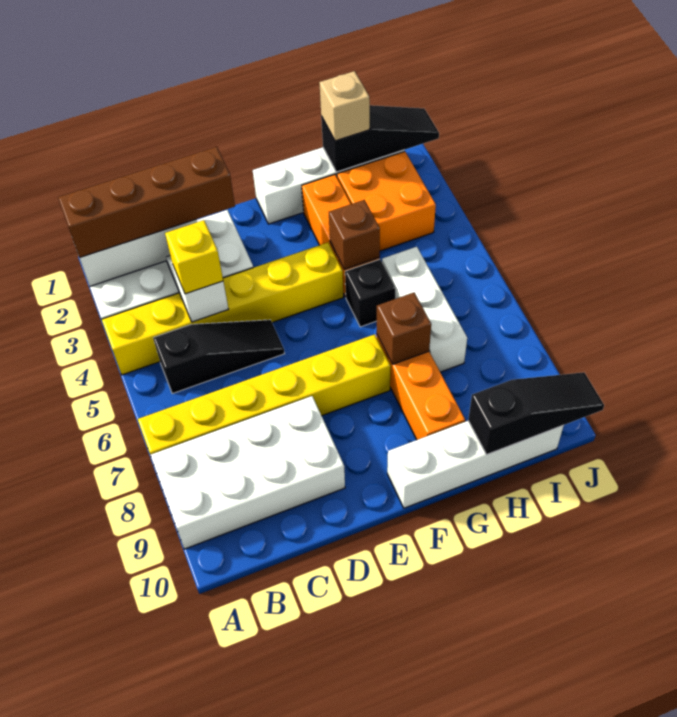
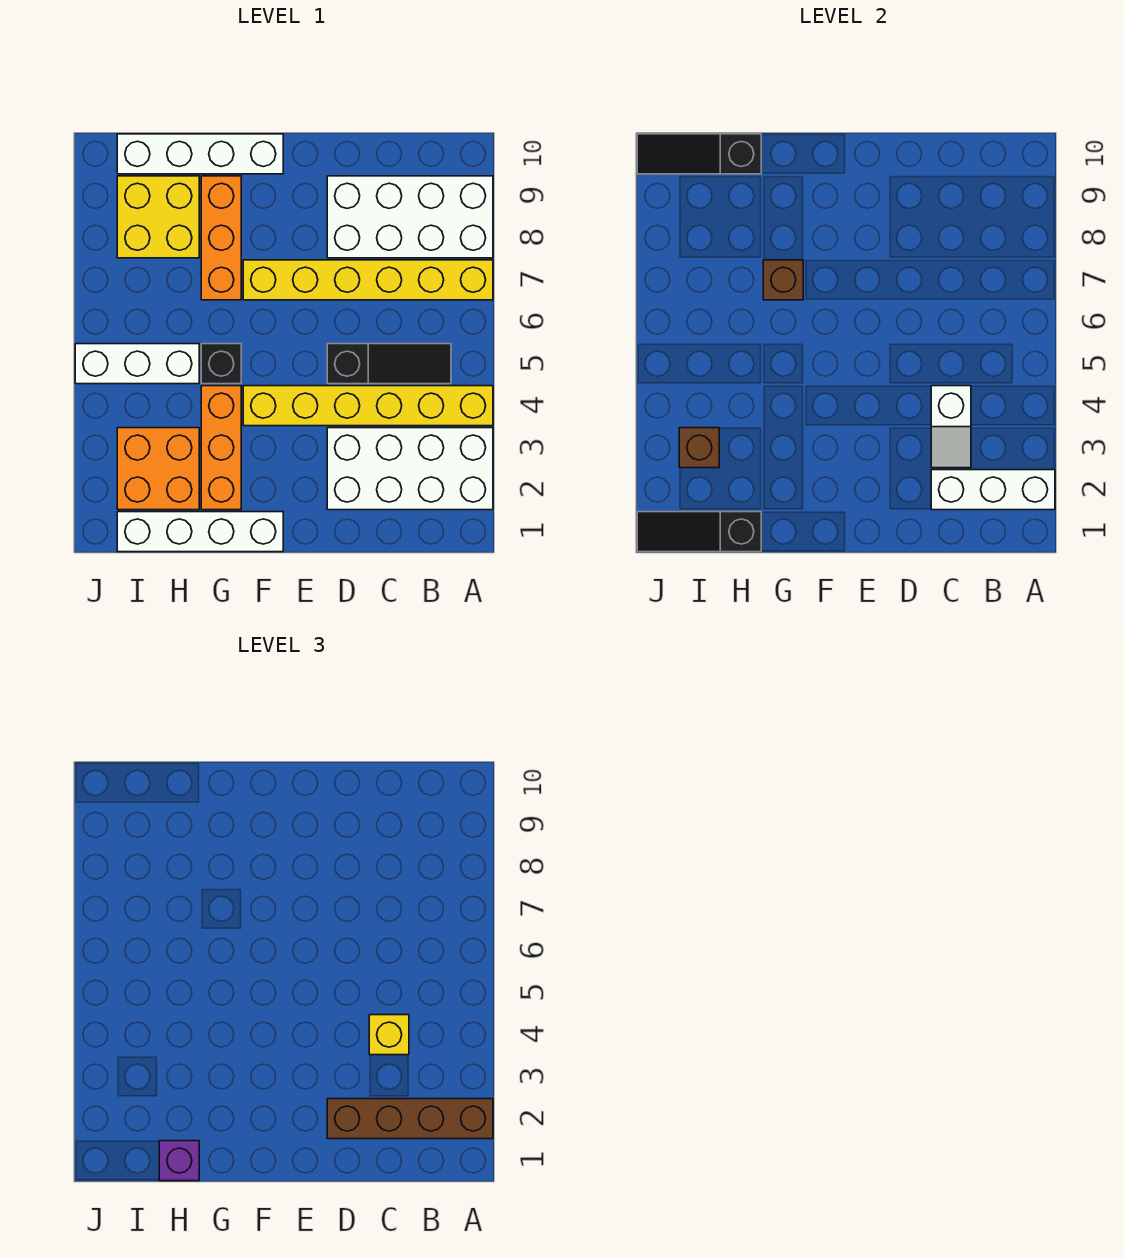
black 1x3 slope [153,320,285,394] -> black 1x3 slope turned to [327,344,451,384]
brown 1x1 brick [329,200,380,270] -> brown 1x1 brick moved to [679,428,719,468]
tan 1x1 brick [319,71,370,141] -> purple 1x1 brick [159,1141,199,1181]
white 1x3 brick [382,247,467,372] -> white 1x3 brick turned to [75,344,199,384]
none -> yellow 2x2 brick [117,176,199,258]

